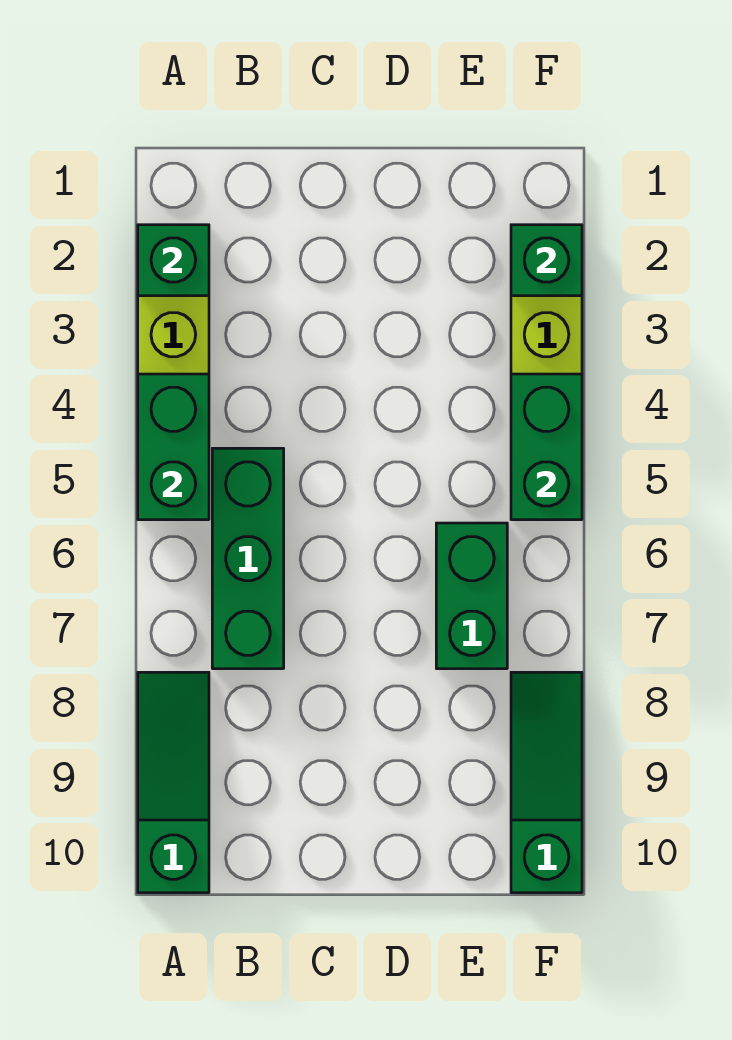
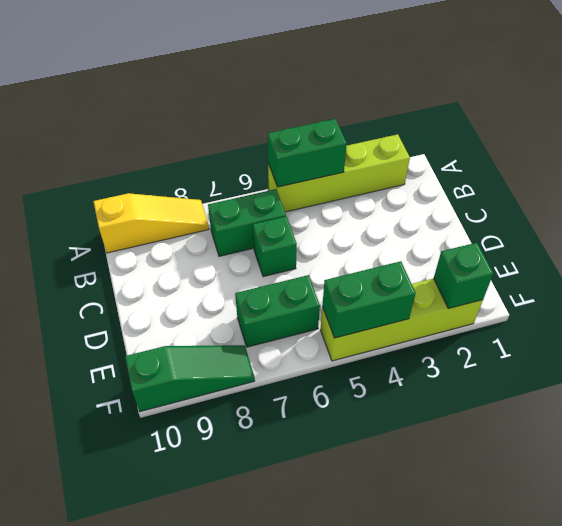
green 1x1 brick [138,225,209,296] -> green 1x1 brick moved to [253,216,297,277]
green 1x3 slope [138,672,209,893] -> yellow 1x3 slope [93,193,209,253]
green 1x3 brick [212,448,284,669] -> green 1x2 brick [208,189,286,256]

